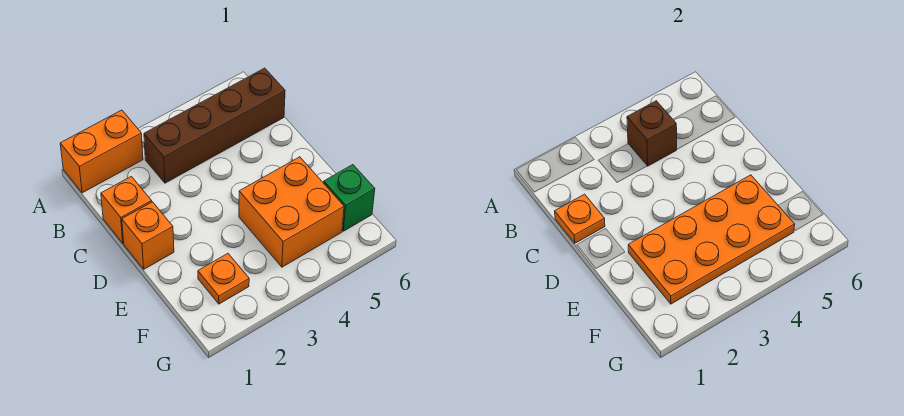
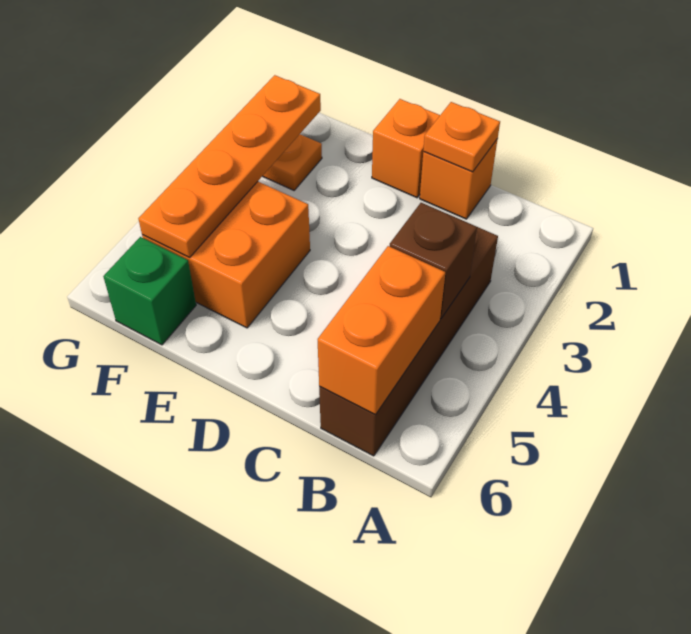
orange 1x2 brick [60,110,143,193] -> orange 1x2 brick moved to [318,246,445,415]
orange 2x4 plate [628,175,795,304] -> orange 1x4 plate [138,75,321,257]

